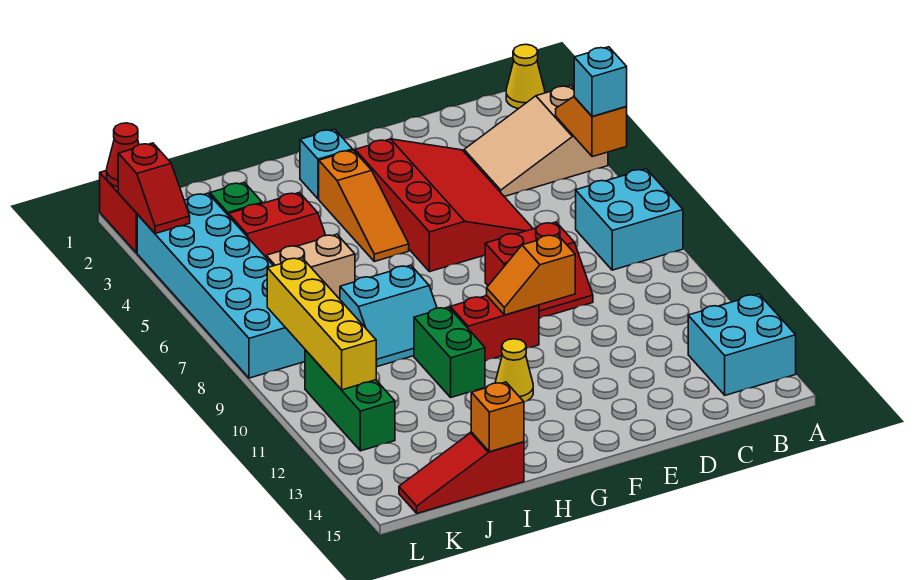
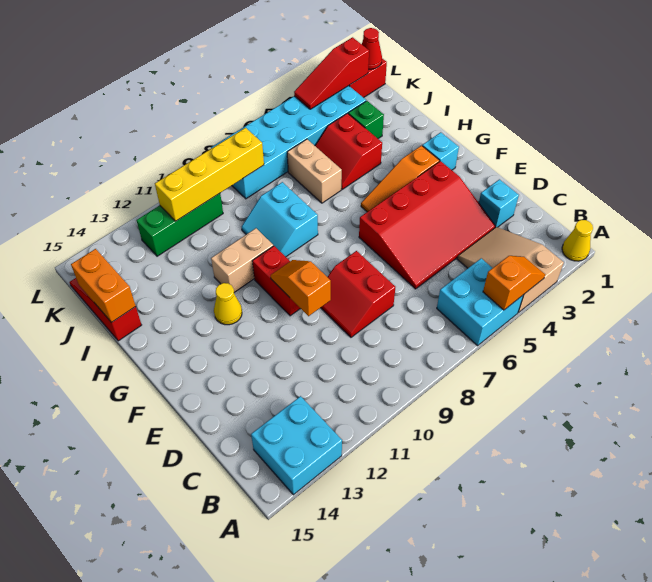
cyan 1x1 brick [574,47,627,117] -> cyan 1x1 brick moved to [479,179,519,227]
cyan 2x2 brick [576,169,683,270] -> cyan 2x2 brick moved to [437,258,523,346]
green 1x2 brick [414,307,485,397] -> tan 1x2 brick [211,228,273,292]
orange 1x1 brick [471,382,524,452] -> orange 1x2 brick [71,249,136,323]
red 1x2 slope [118,143,190,234] -> red 1x3 slope [294,37,369,109]

